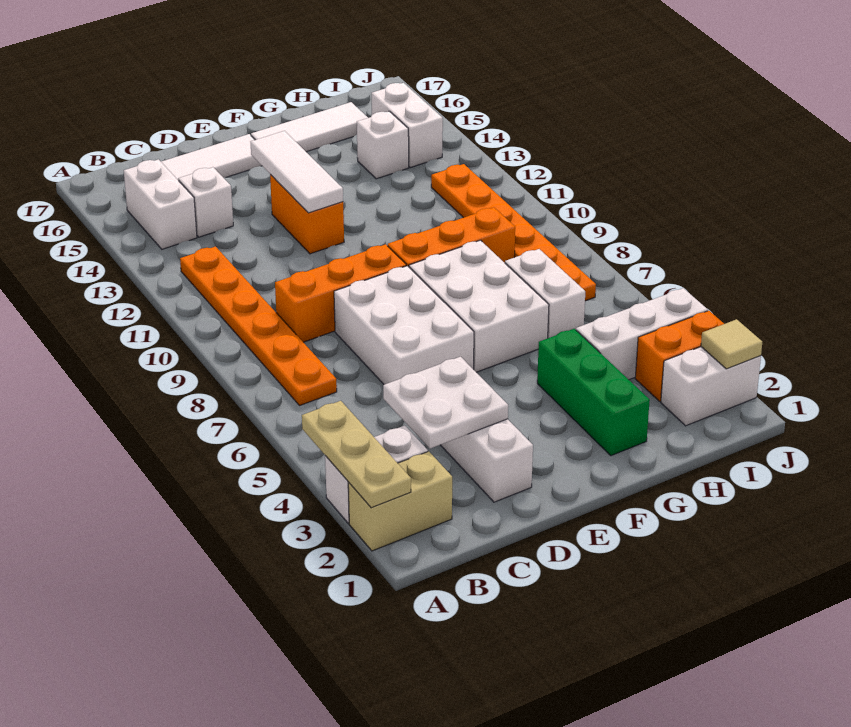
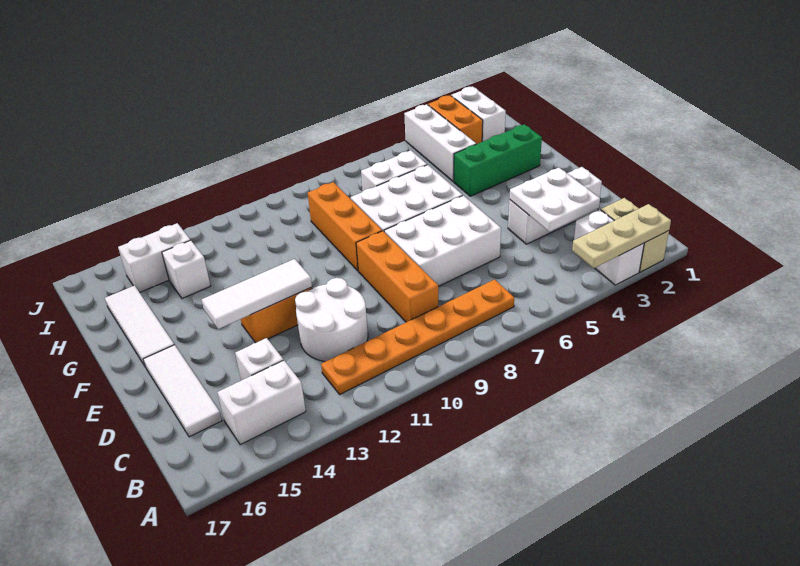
none -> white 2x2 round brick [295,278,368,362]
orange 1x6 plate [431,164,596,301] -> none
tan 1x1 tile [701,319,762,369] -> none

